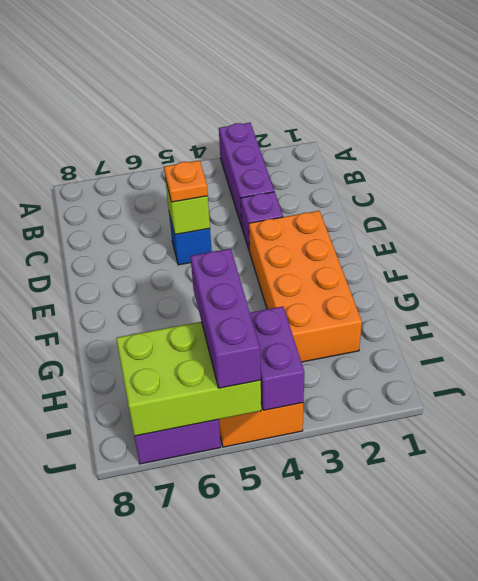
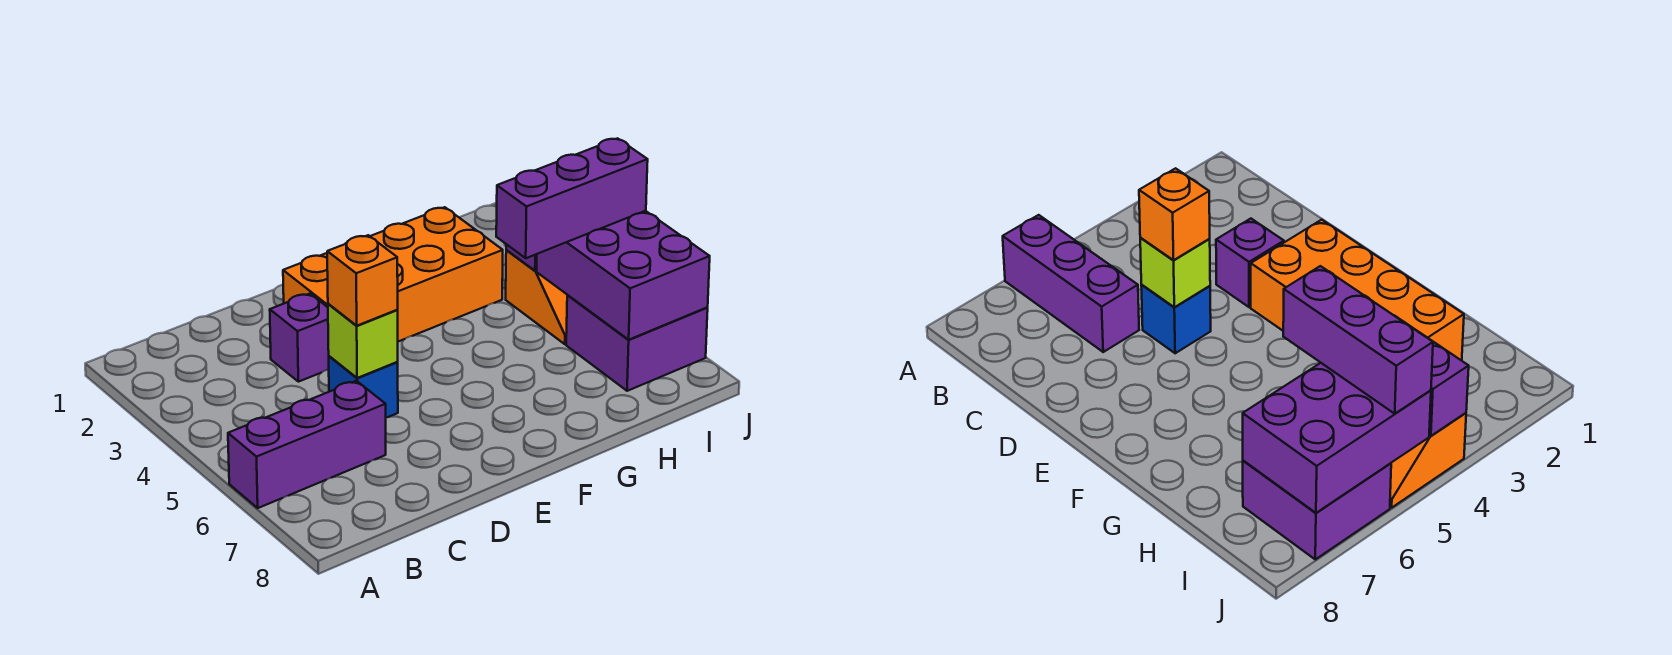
purple 1x3 brick [219,123,274,226] -> purple 1x3 brick moved to [228,381,386,508]
orange 1x1 plate [164,160,208,202] -> orange 1x1 brick [327,235,398,326]
lime 2x3 brick [116,322,261,436] -> purple 2x3 brick [537,211,710,340]

